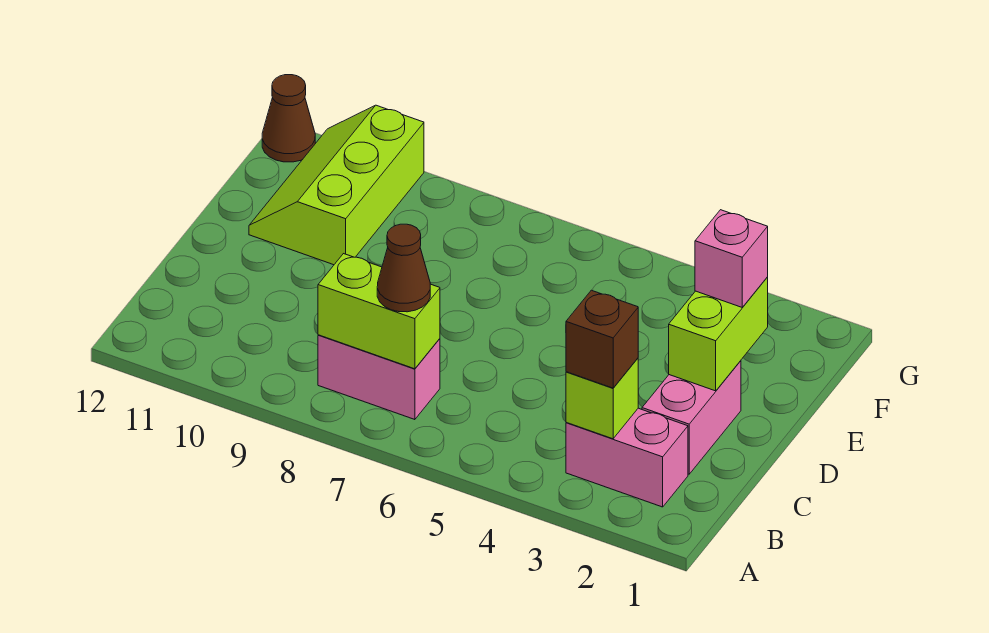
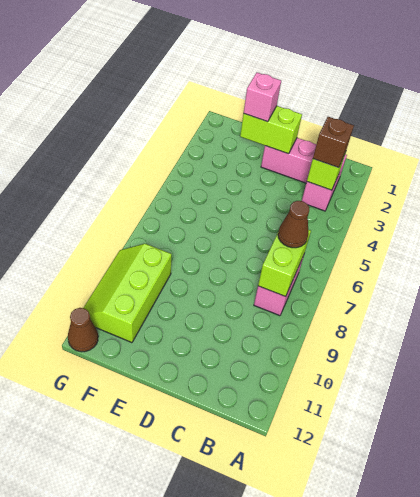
lime 2x3 slope [249,105,424,265] -> lime 2x3 slope turned to [84,244,172,343]

